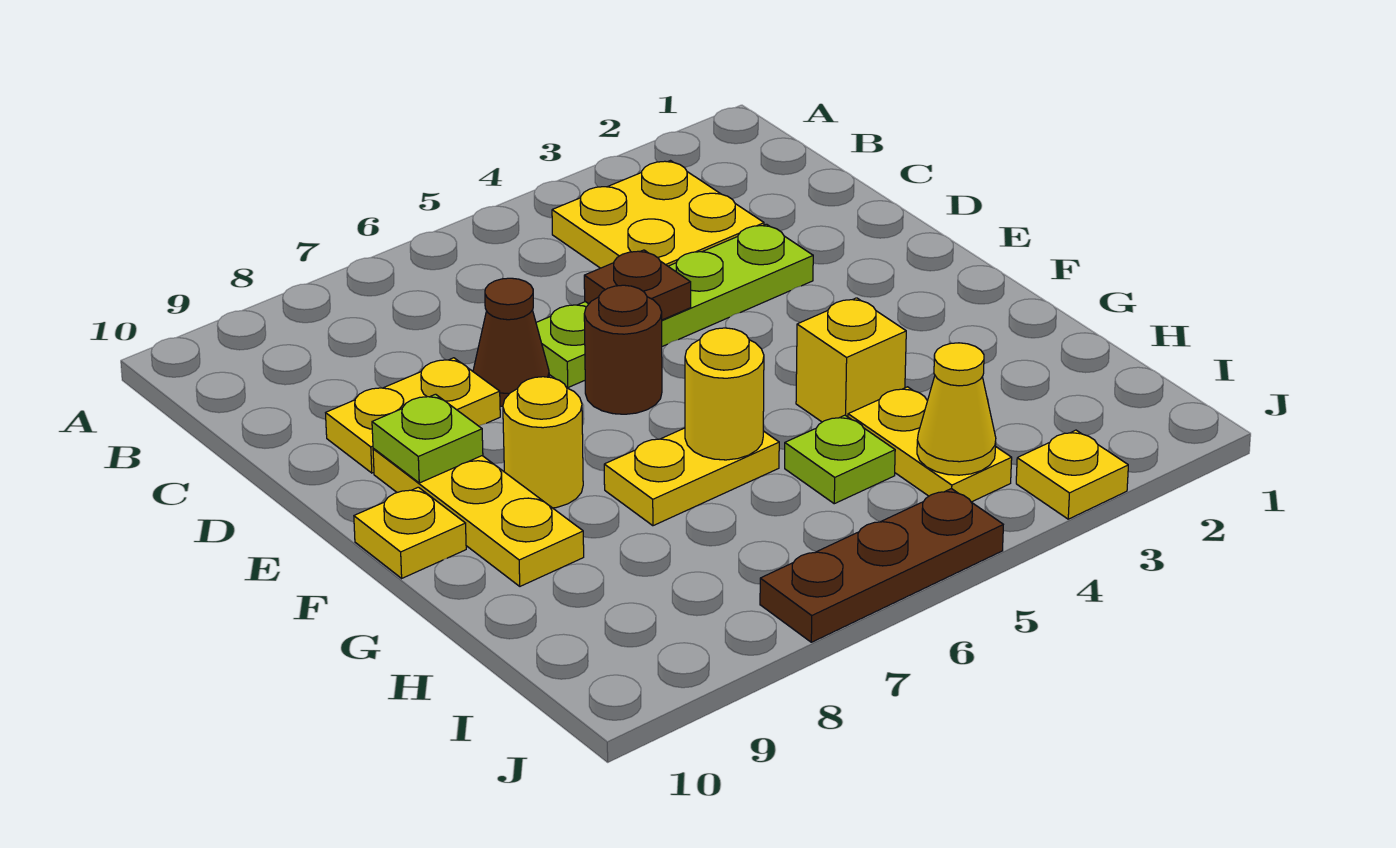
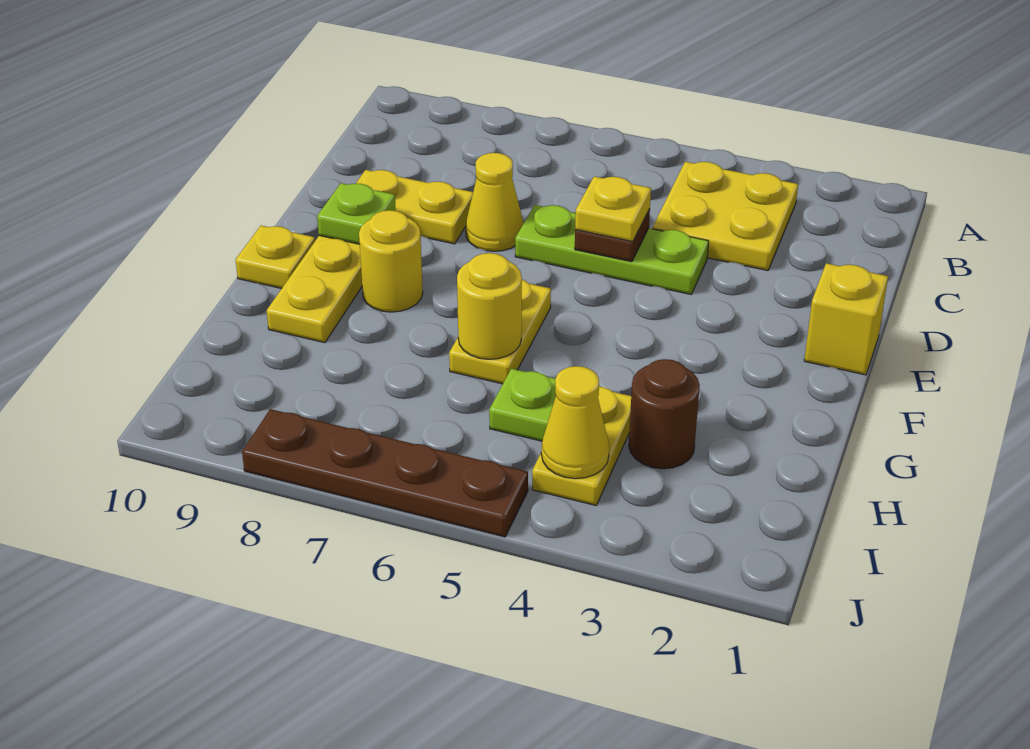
lime 1x4 plate [536,224,813,387] -> lime 1x3 plate [515,205,709,294]
brown 1x1 cone [473,278,549,406] -> yellow 1x1 cone [466,153,524,251]
brown 1x1 round brick [584,285,662,414] -> brown 1x1 round brick moved to [629,359,700,469]
yellow 1x1 brick [796,298,906,422] -> yellow 1x1 brick moved to [804,263,888,375]
yellow 1x2 plate [604,428,779,526] -> yellow 1x2 plate turned to [449,280,551,384]
yellow 1x1 plate [1016,430,1128,519] -> yellow 1x1 plate moved to [575,176,651,242]
brown 1x3 plate [760,489,1003,642] -> brown 1x4 plate [242,409,528,537]

